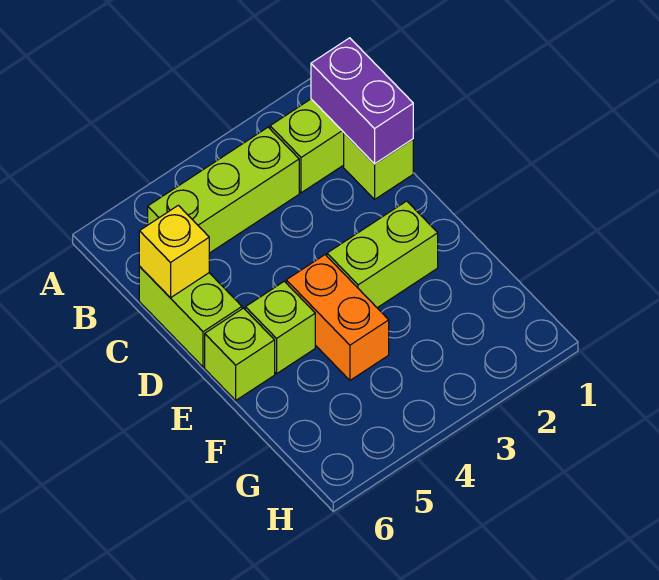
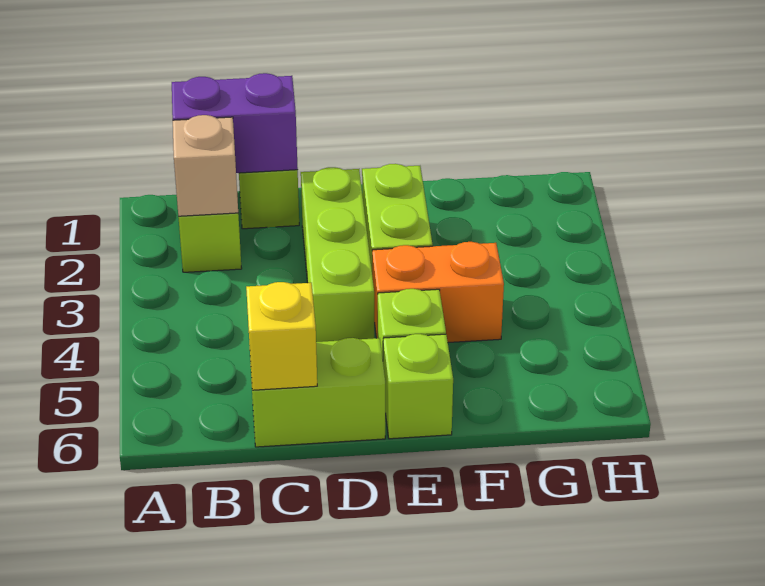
none -> tan 1x1 brick [173,115,238,216]
lime 1x3 brick [148,127,299,253] -> lime 1x3 brick moved to [301,167,374,342]

